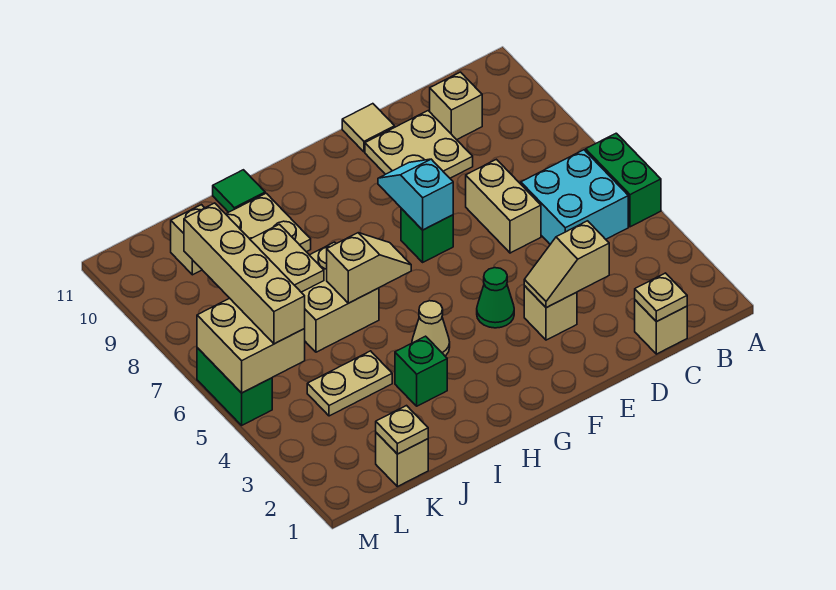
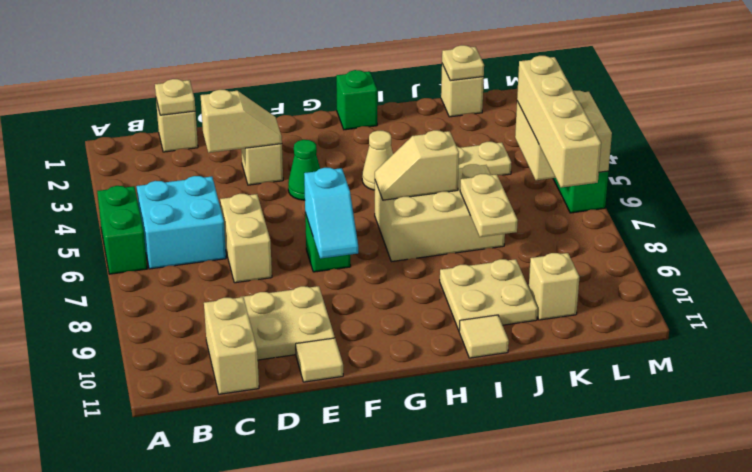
tan 1x1 brick [430,72,482,140] -> tan 1x2 brick [204,297,259,394]
green 1x1 brick [395,336,447,406] -> green 1x1 brick moved to [336,70,377,130]
tan 2x2 brick [301,242,379,352] -> tan 2x3 brick [375,164,505,262]
green 1x1 tile [213,170,265,212] -> tan 1x1 tile [459,315,509,358]

